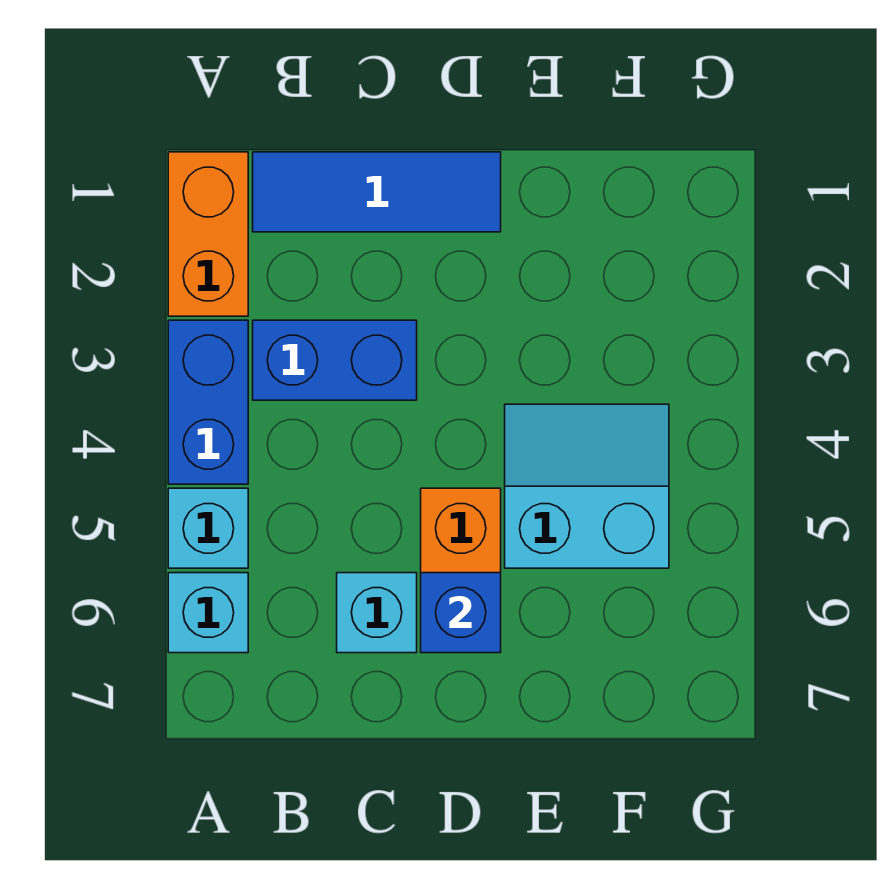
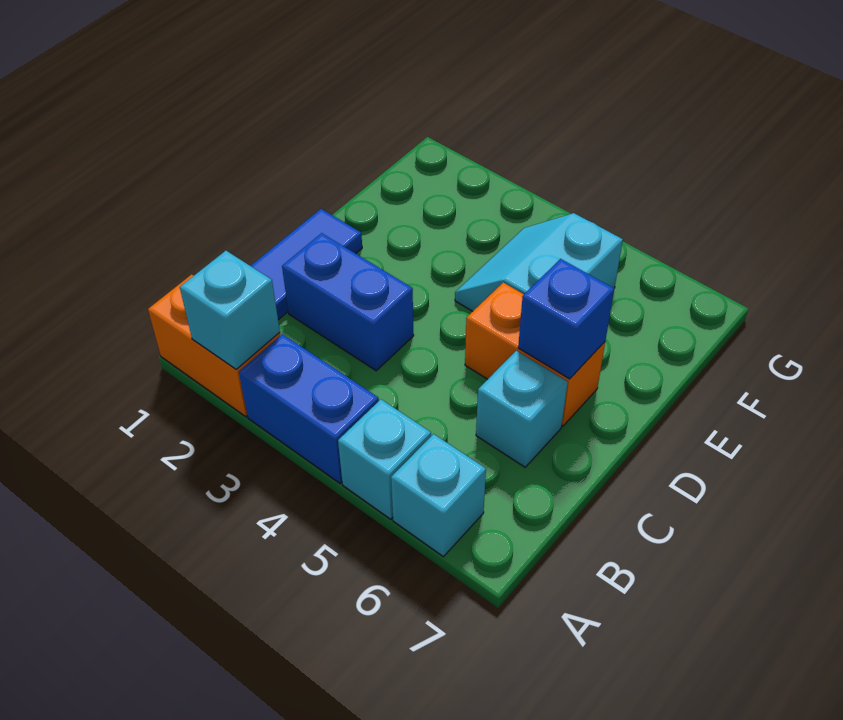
none -> cyan 1x1 brick [180,251,280,369]
blue 1x2 brick [253,320,417,400] -> blue 1x2 brick turned to [282,233,414,371]

